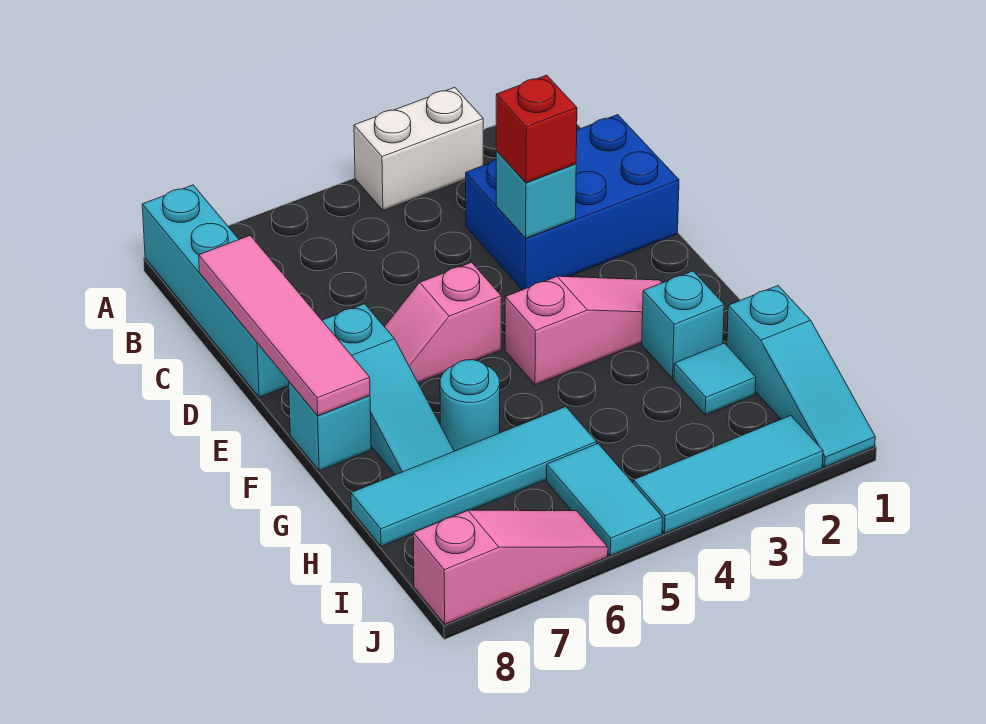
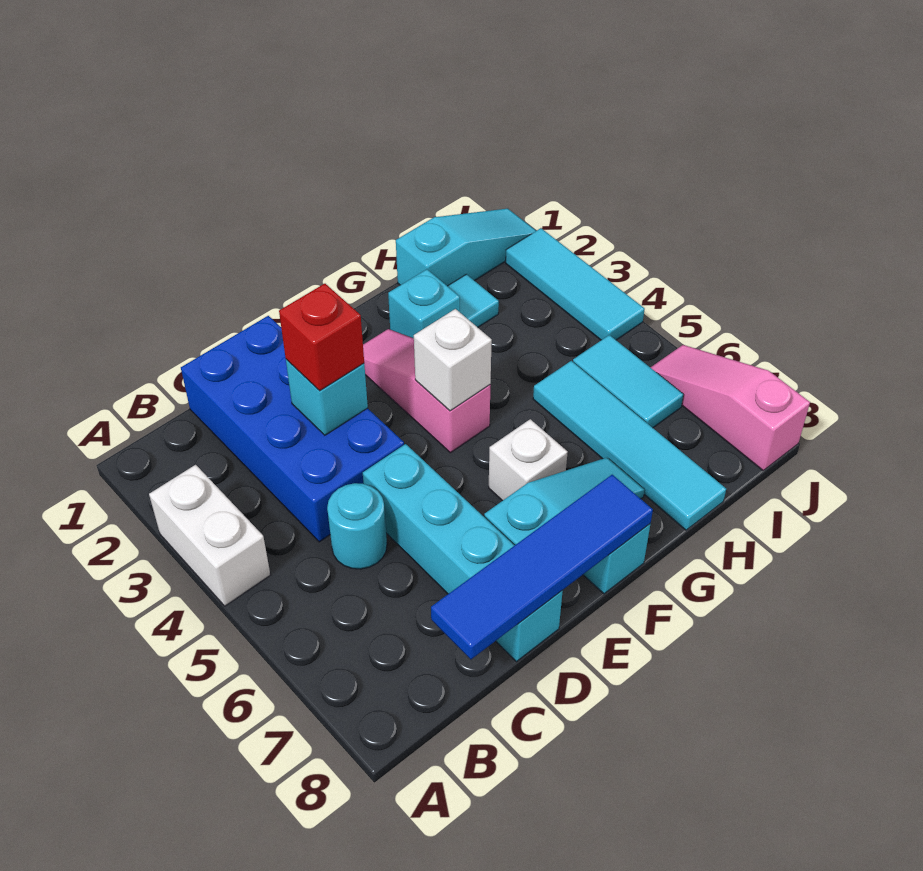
cyan 1x4 brick [142,185,289,397] -> cyan 1x4 brick turned to [363,444,563,662]
blue 2x3 brick [466,115,679,290] -> blue 2x4 brick [181,316,404,542]
pink 1x4 tile [199,236,370,416] -> blue 1x4 tile [431,475,653,659]
pink 1x2 slope [385,262,501,383] -> none
none -> white 1x1 brick [414,309,492,411]
none -> white 1x1 brick [489,419,568,501]
cyan 1x1 round brick [440,360,500,451] -> cyan 1x1 round brick moved to [327,483,387,569]
cyan 1x2 tile [547,444,663,556] -> cyan 1x2 tile turned to [573,335,683,428]

